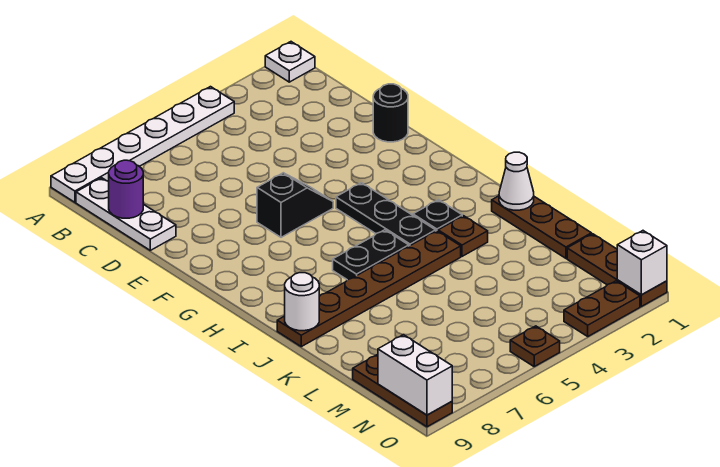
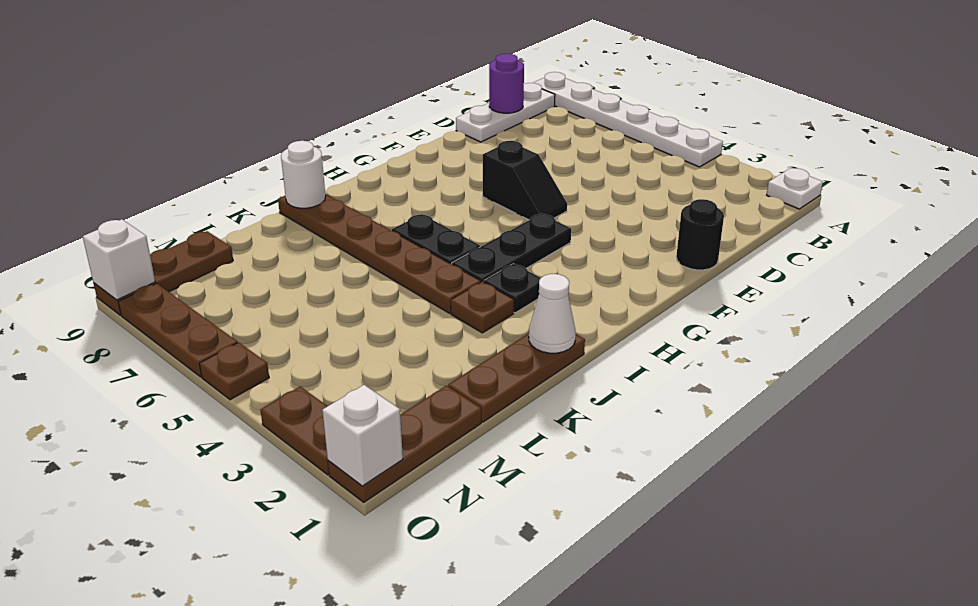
white 1x2 brick [378,335,452,415] -> white 1x1 brick [83,219,155,300]
none -> brown 1x3 plate [118,283,238,377]

